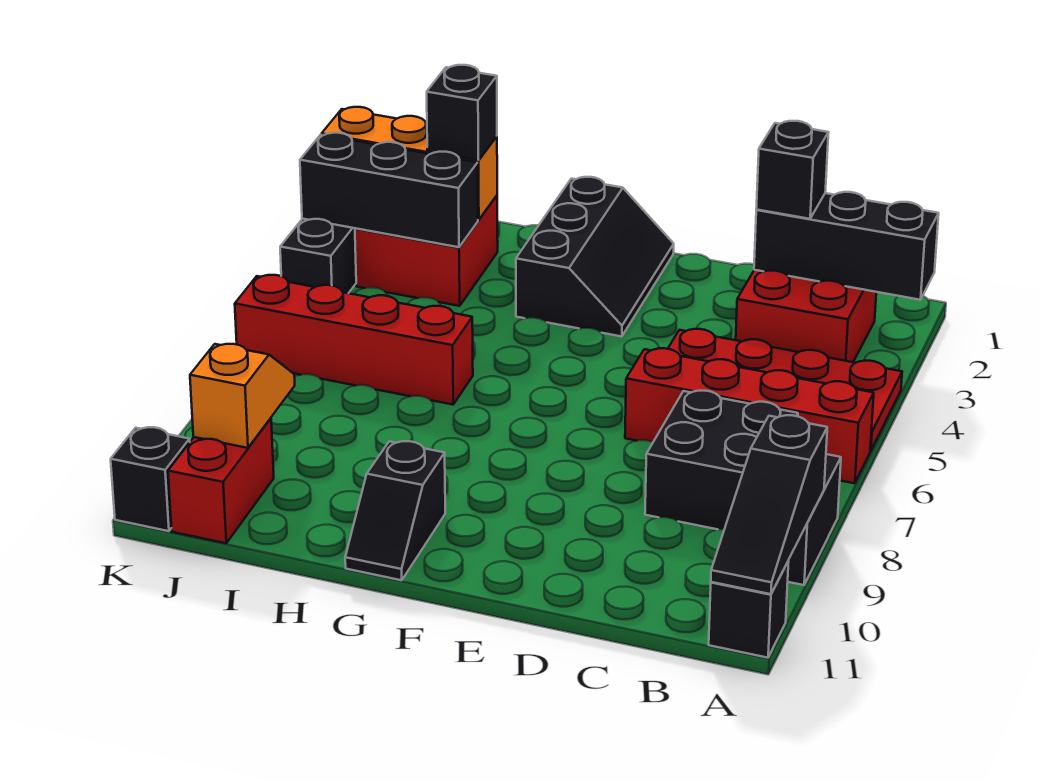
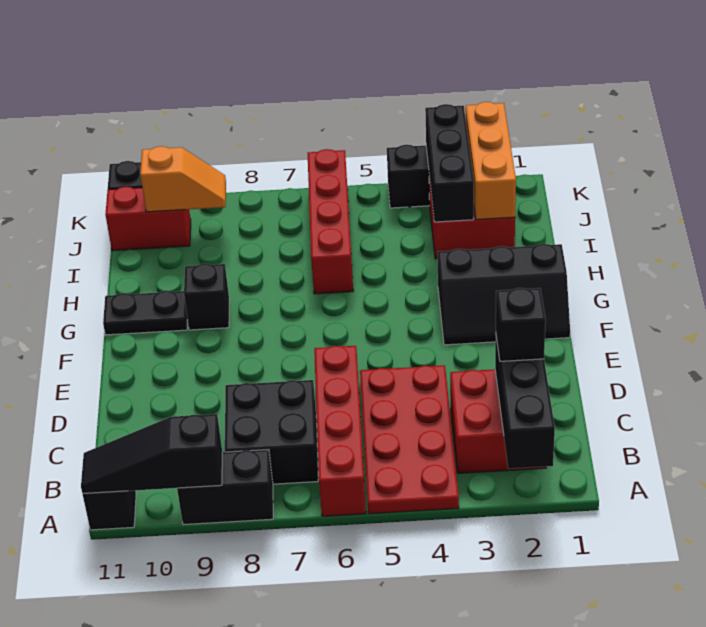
black 1x2 slope [345,441,445,580] -> black 1x2 plate [103,291,188,335]
black 1x1 brick [427,65,497,160] -> black 1x1 brick moved to [184,264,229,330]

